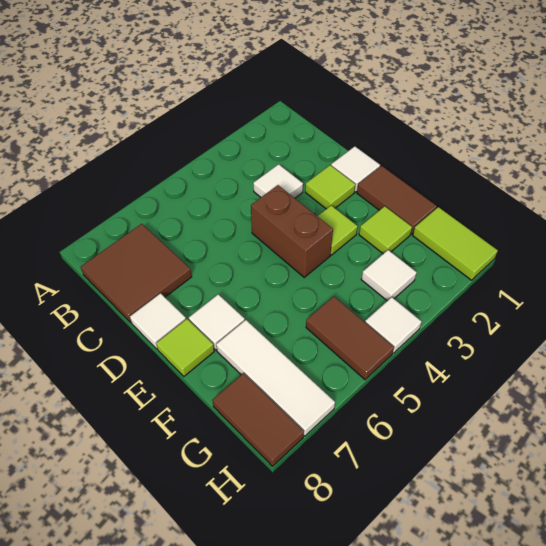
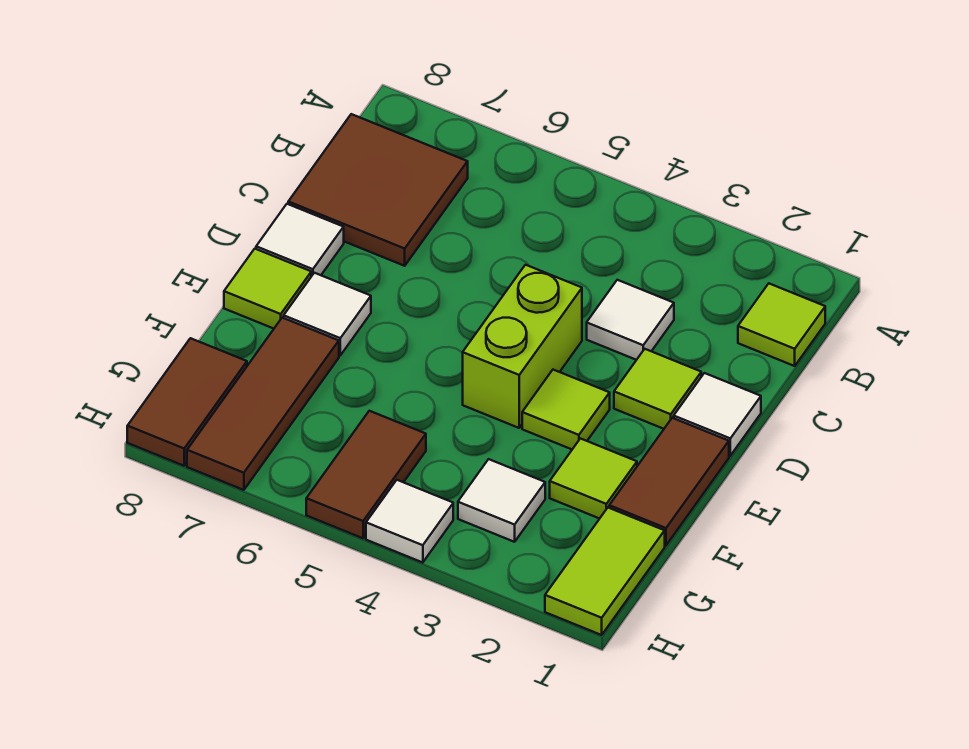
none -> lime 1x1 tile [738,284,825,366]
brown 1x2 brick [251,185,333,277] -> lime 1x2 brick [463,265,582,428]
white 1x3 tile [216,320,335,436] -> brown 1x3 tile [187,318,339,490]

